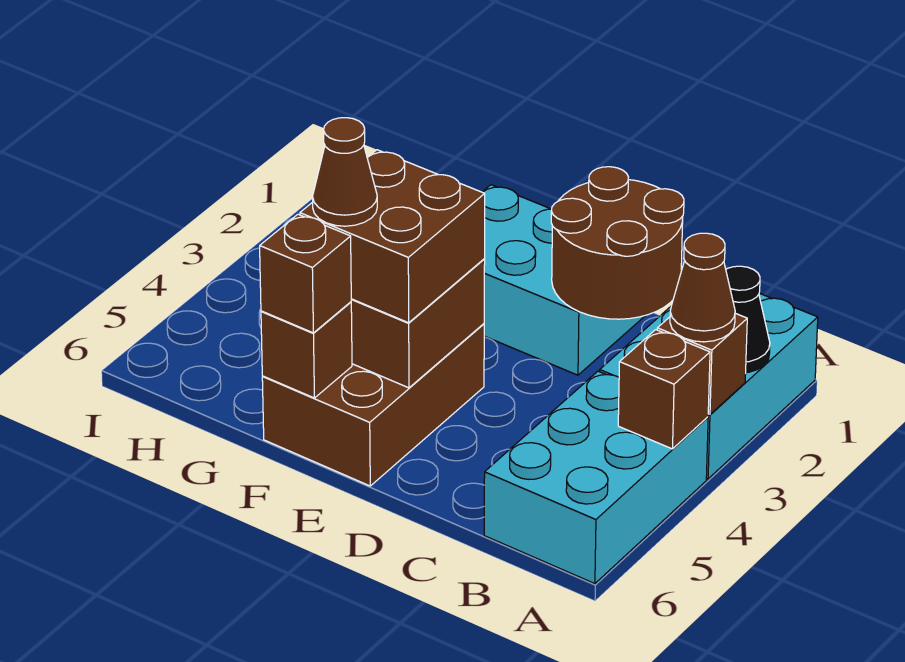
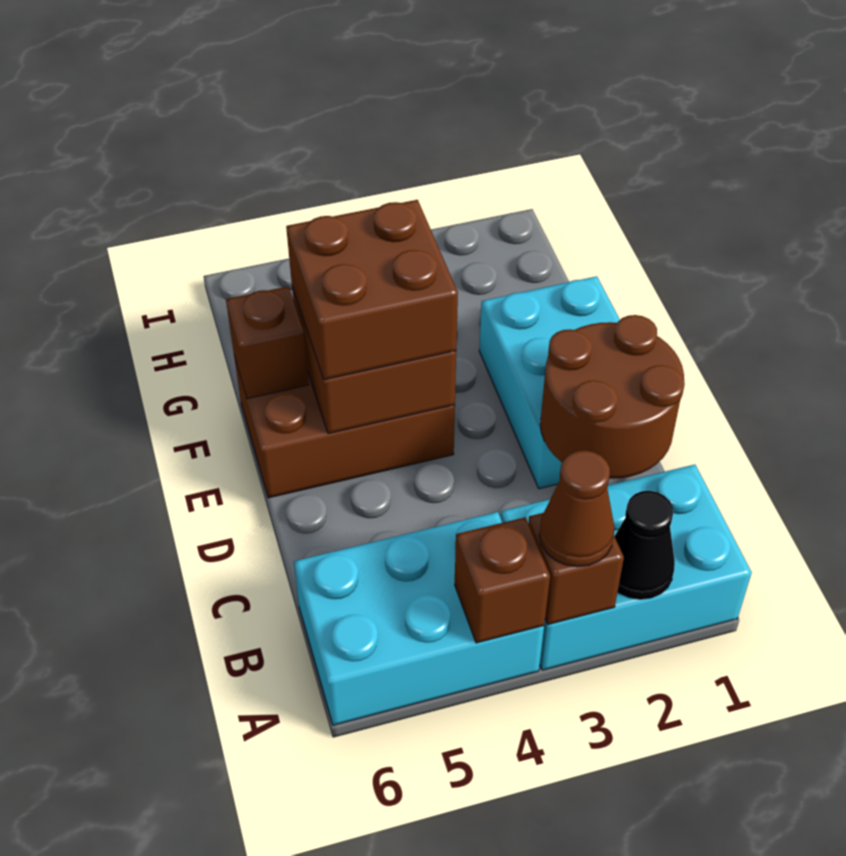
brown 1x1 cone [313,118,377,226] -> none
brown 1x1 brick [260,214,351,333] -> none

